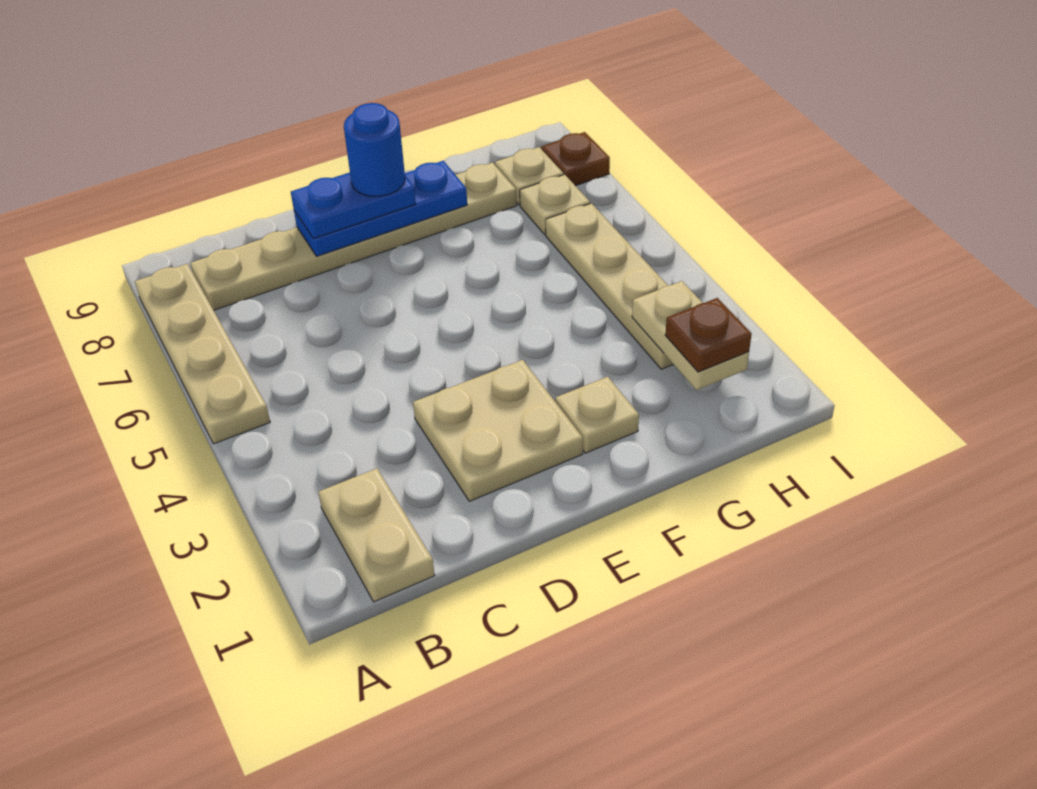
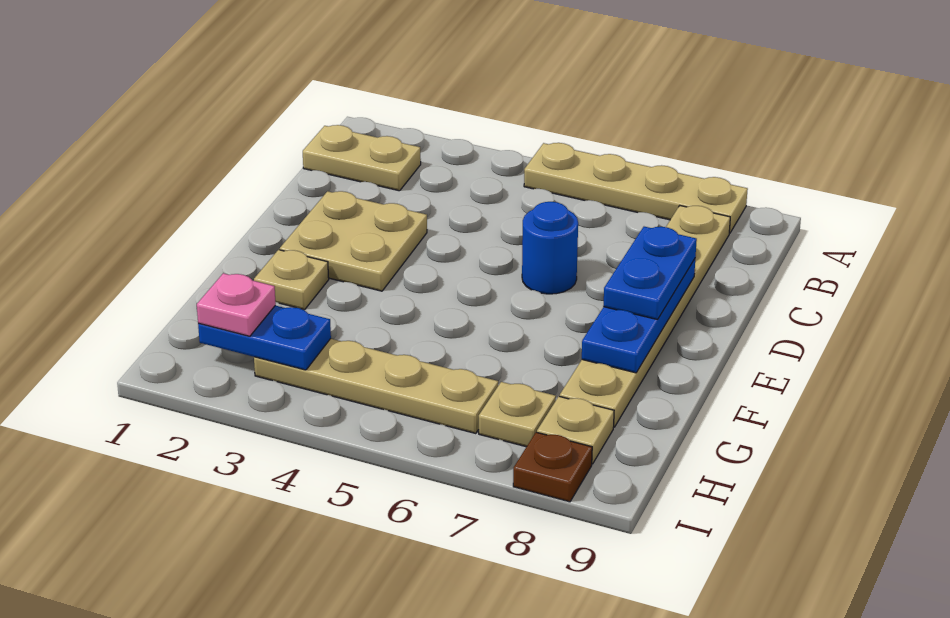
blue 1x1 round brick [344,103,405,197] -> blue 1x1 round brick moved to [522,202,578,294]
tan 1x2 plate [632,281,749,390] -> blue 1x2 plate [198,305,331,370]
brown 1x1 plate [665,298,752,372] -> pink 1x1 plate [197,273,276,336]

